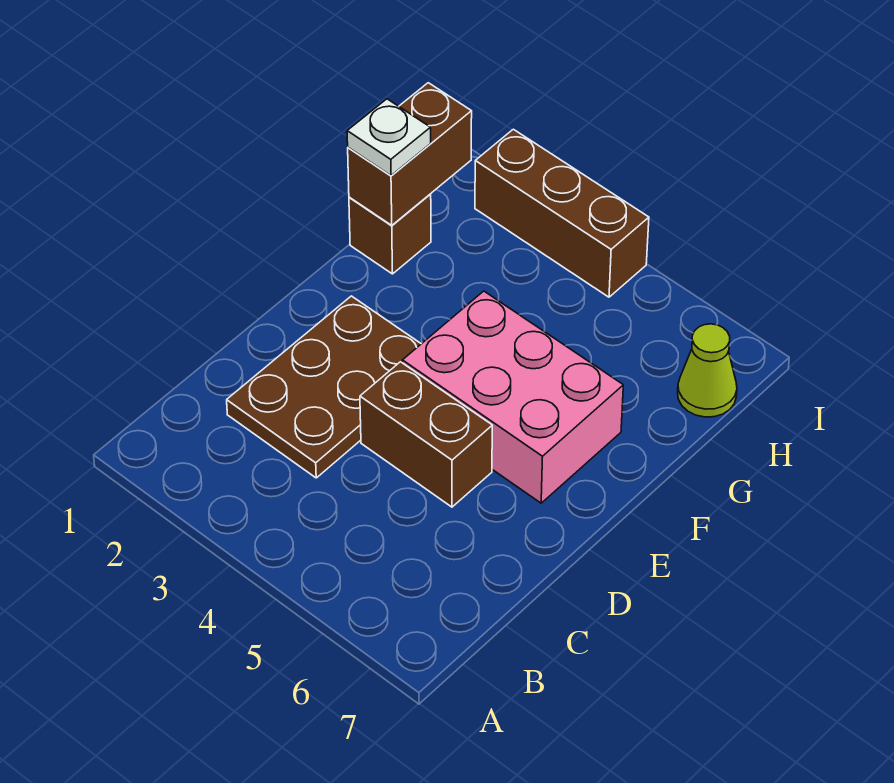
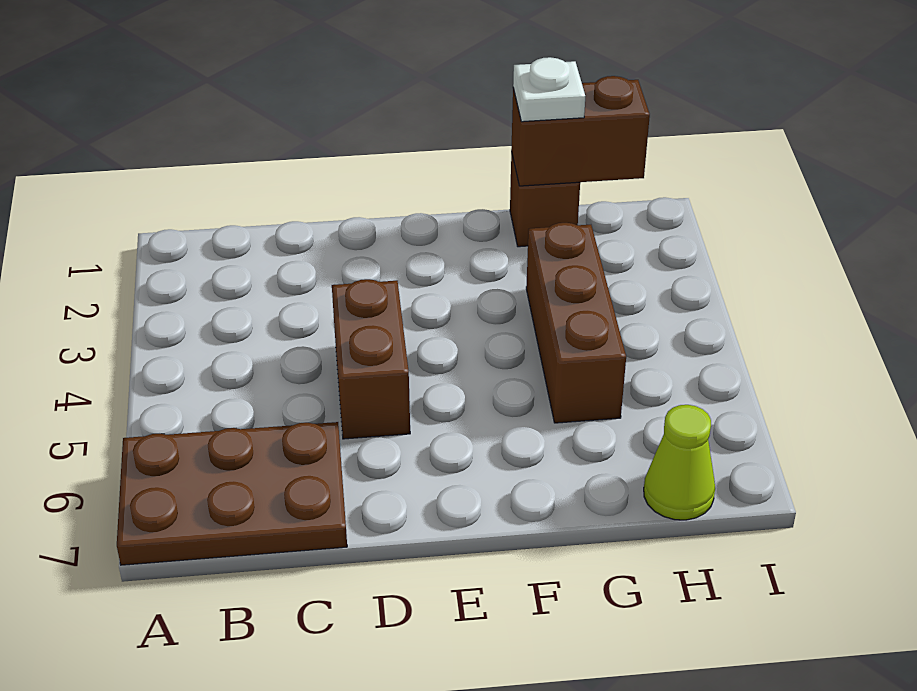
brown 2x3 plate [227,296,421,478] -> brown 2x3 plate moved to [117,422,347,565]
pink 2x3 brick [402,291,623,503] -> none
brown 1x3 brick [475,129,649,297] -> brown 1x3 brick moved to [526,223,626,423]

